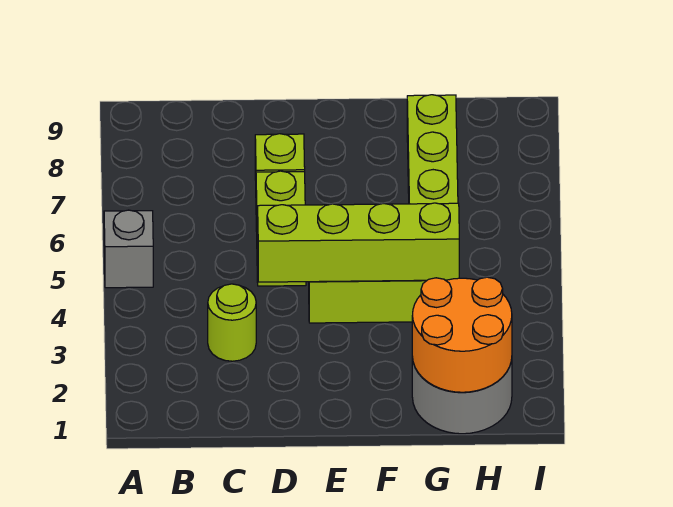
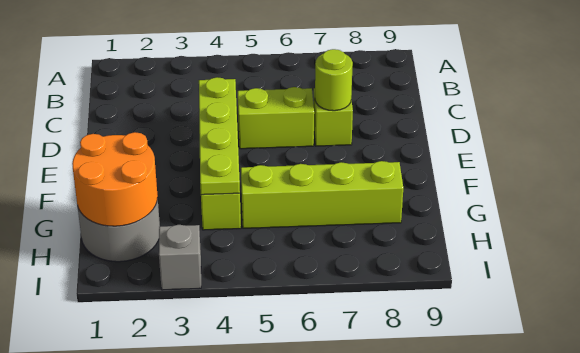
grey 1x1 brick [104,210,153,288] -> grey 1x1 brick moved to [159,225,201,290]
lime 1x1 round brick [208,284,256,361] -> lime 1x1 round brick moved to [315,49,353,111]
lime 1x4 brick [258,203,459,282] -> lime 1x4 plate [199,77,240,195]

